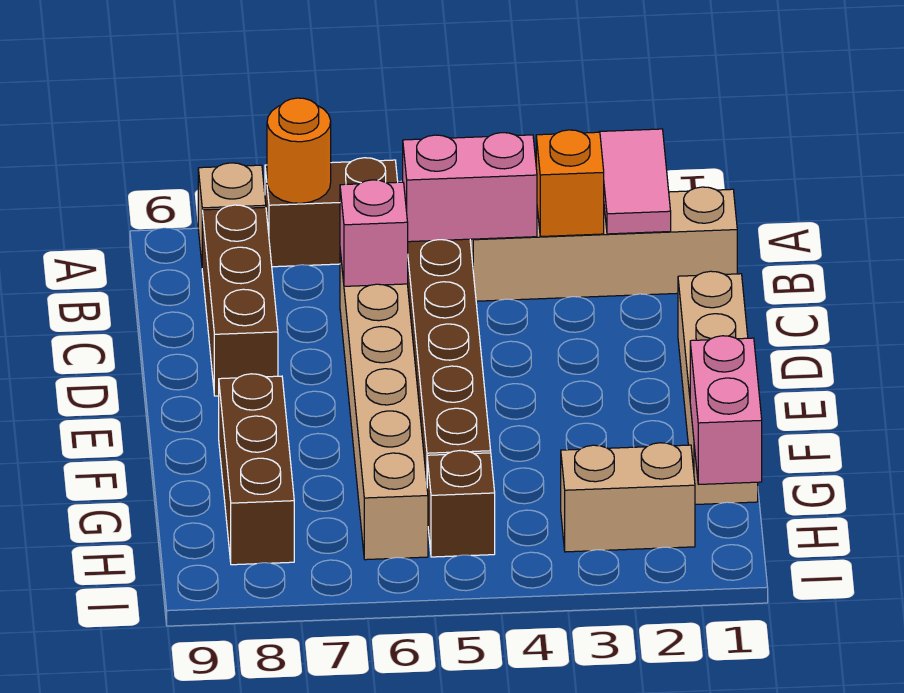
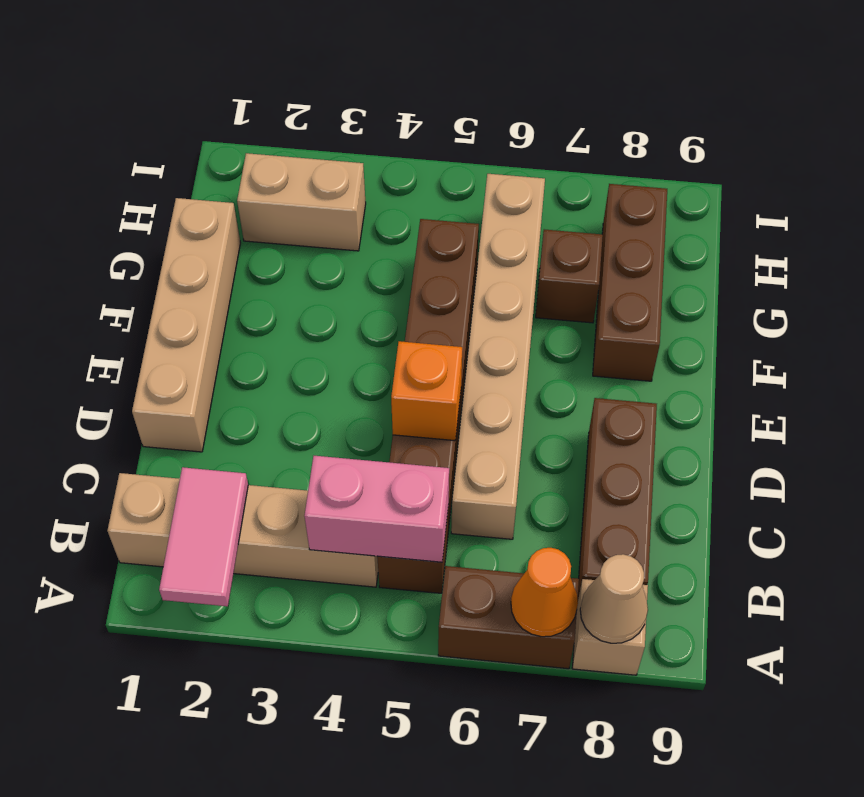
orange 1x1 round brick [267,98,331,203] -> orange 1x1 cone [511,548,578,637]
none -> tan 1x1 cone [580,554,648,643]
orange 1x1 brick [536,130,604,236] -> orange 1x1 brick moved to [391,341,462,441]
pink 1x1 brick [340,180,408,286] -> none
pink 1x2 brick [690,336,762,484] -> none
brown 1x1 brick [427,451,495,557] -> brown 1x1 brick moved to [536,229,603,323]

